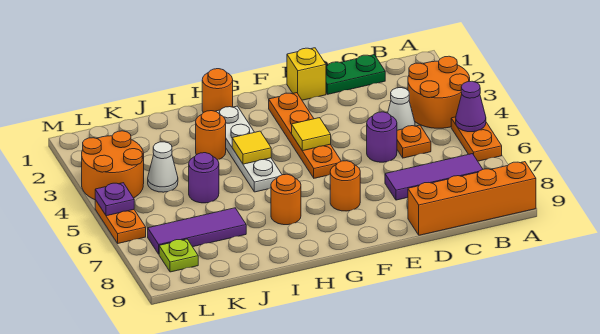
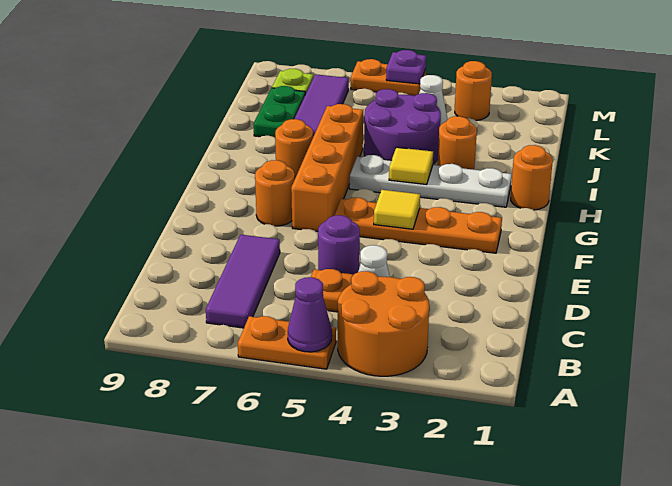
orange 1x4 brick [408,162,536,235] -> orange 1x4 brick moved to [291,104,363,232]
green 1x2 plate [326,55,385,94] -> green 1x2 plate moved to [254,86,305,137]
yellow 1x1 brick [287,48,326,100] -> none
purple 1x1 round brick [189,153,219,203] -> purple 2x2 round brick [364,89,441,164]
orange 2x2 round brick [82,131,144,200] -> orange 1x1 round brick [455,61,492,121]

